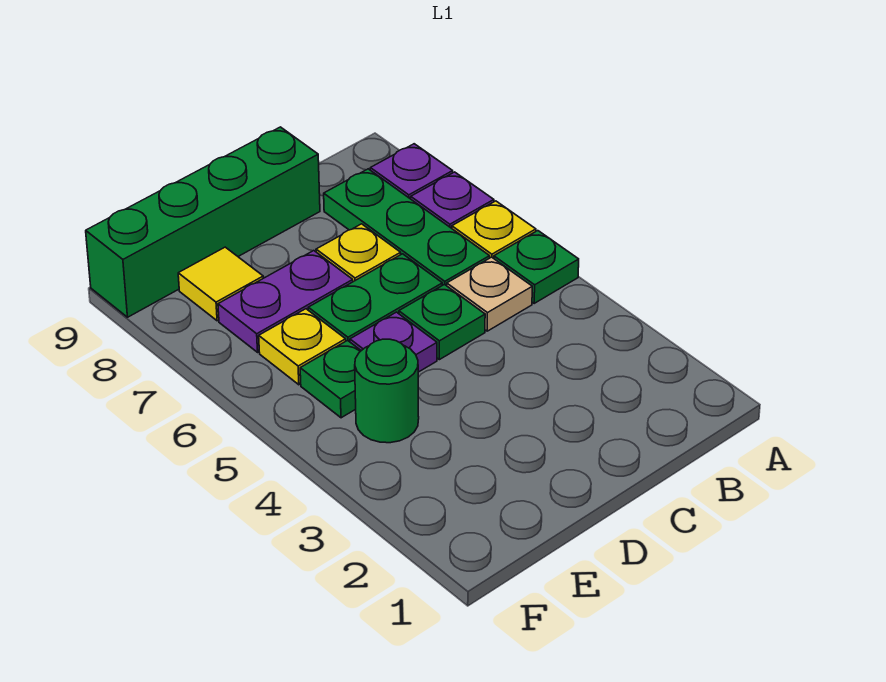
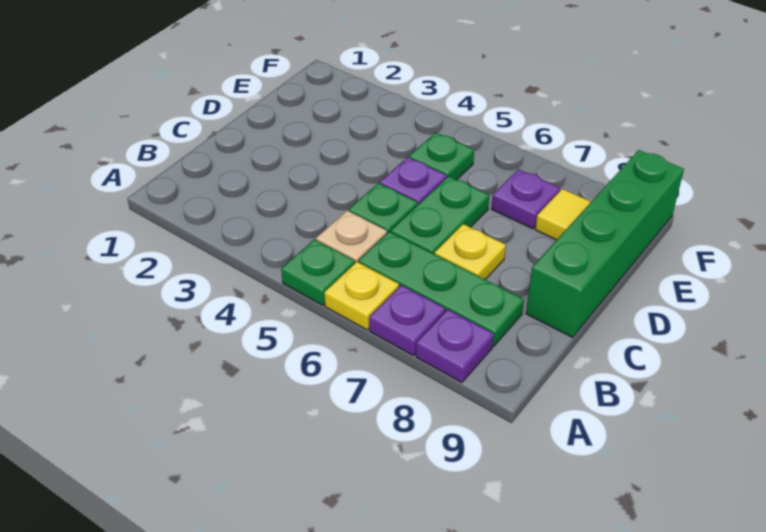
purple 1x2 plate [218,251,353,352] -> purple 1x1 plate [491,169,560,229]
green 1x1 round brick [355,339,419,443] -> none
yellow 1x1 plate [259,309,346,385] -> none

